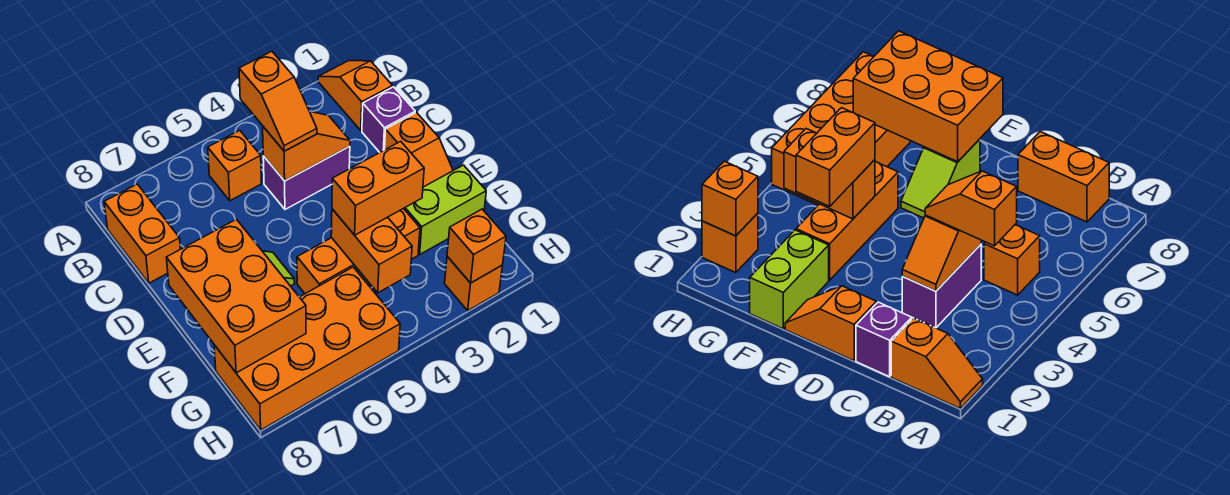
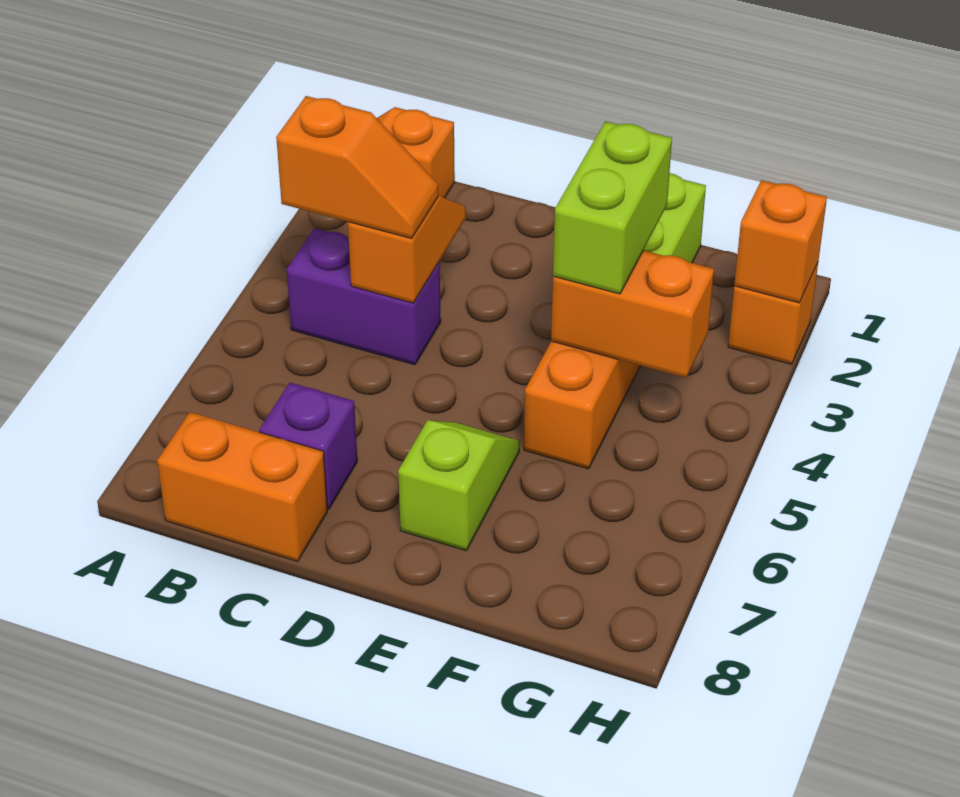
orange 1x1 brick [208,130,261,201] -> none
purple 1x1 brick [362,87,415,152] -> purple 1x1 brick moved to [259,383,357,509]
purple 1x2 brick [263,146,350,209] -> purple 1x2 brick turned to [287,228,441,365]
orange 1x2 slope [385,113,453,187] -> none
orange 2x3 brick [166,219,306,373] -> none
orange 1x2 brick [332,141,424,235] -> lime 1x2 brick [553,121,672,294]
orange 2x4 brick [214,267,400,430] -> none

